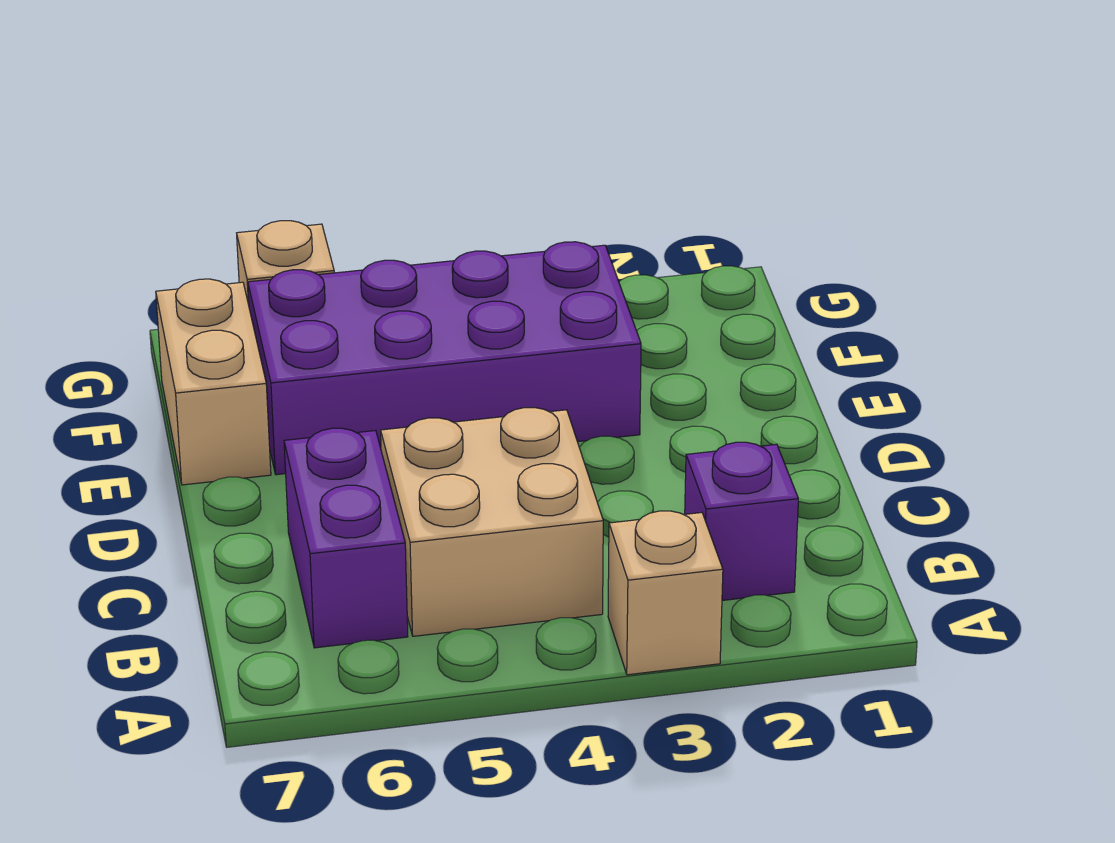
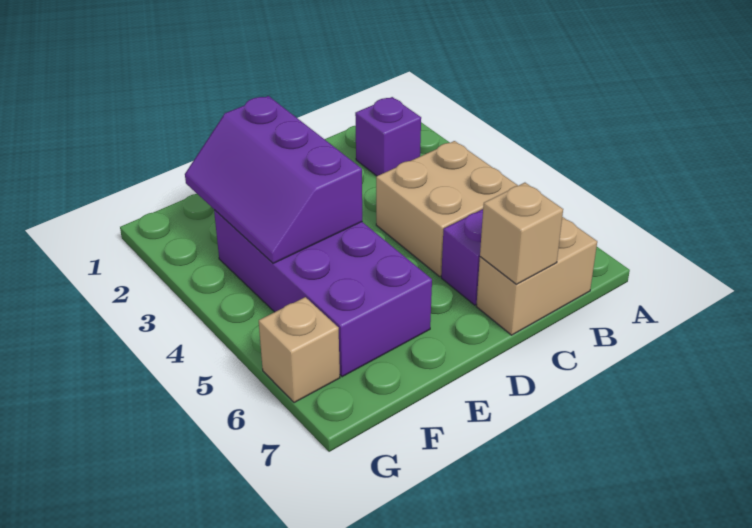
tan 1x1 brick [608,511,723,675] -> tan 1x1 brick moved to [480,183,563,284]
none -> purple 2x3 slope [185,96,362,263]
tan 1x2 brick [156,279,271,485] -> tan 1x2 brick moved to [476,217,597,335]

